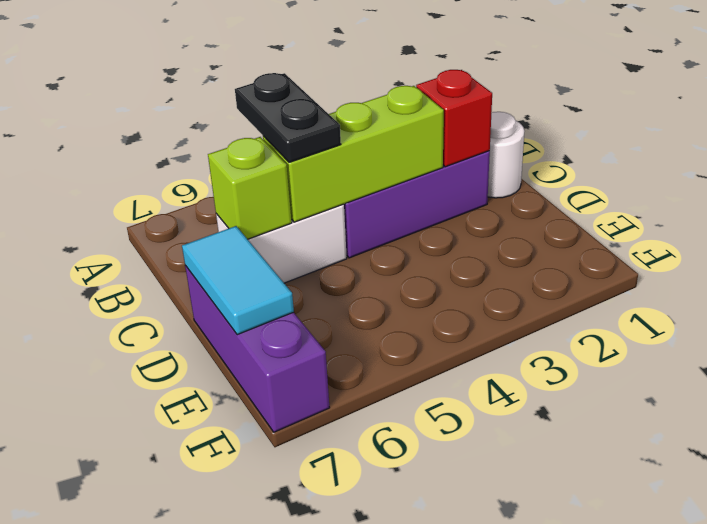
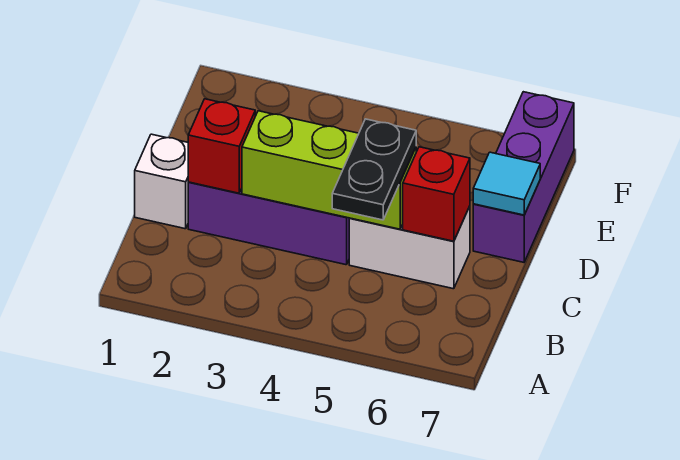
white 1x1 round brick [488,112,524,198] -> white 1x1 brick [135,134,188,229]
lime 1x1 brick [208,137,292,239] -> red 1x1 brick [403,147,470,241]
cyan 1x2 tile [182,226,294,335] -> cyan 1x1 tile [473,152,540,215]

